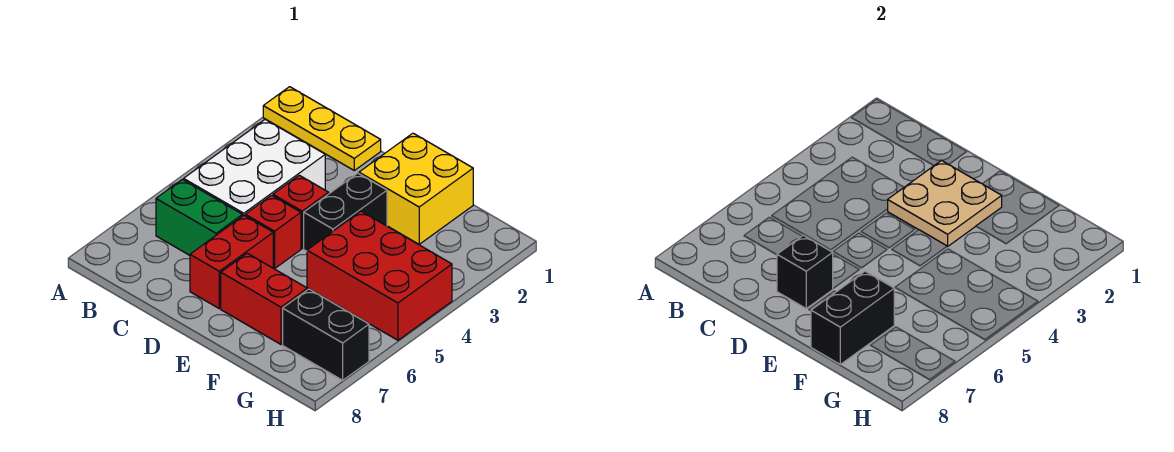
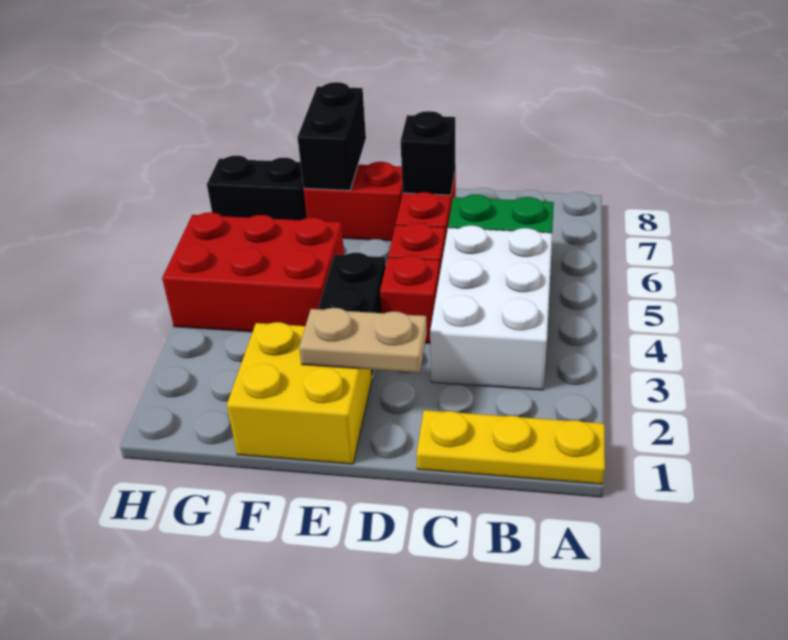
tan 2x2 plate [888,161,1002,246] -> tan 1x2 plate [299,308,427,373]

